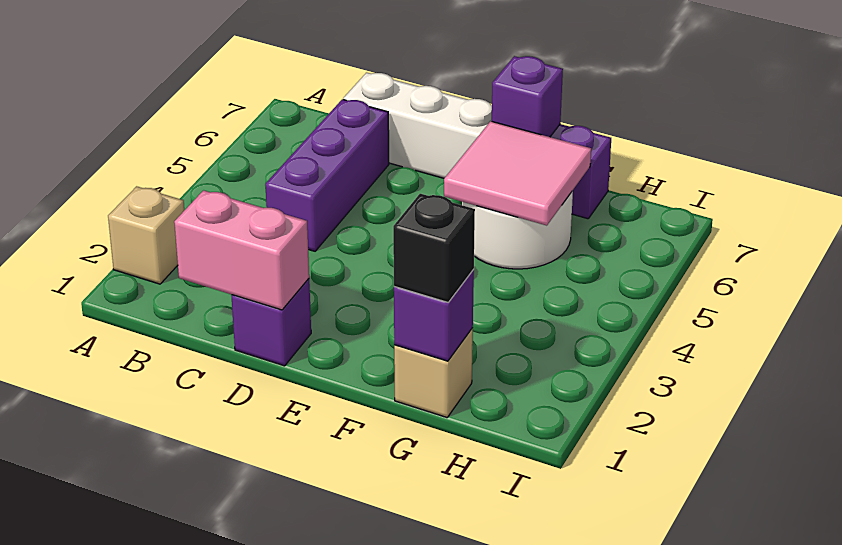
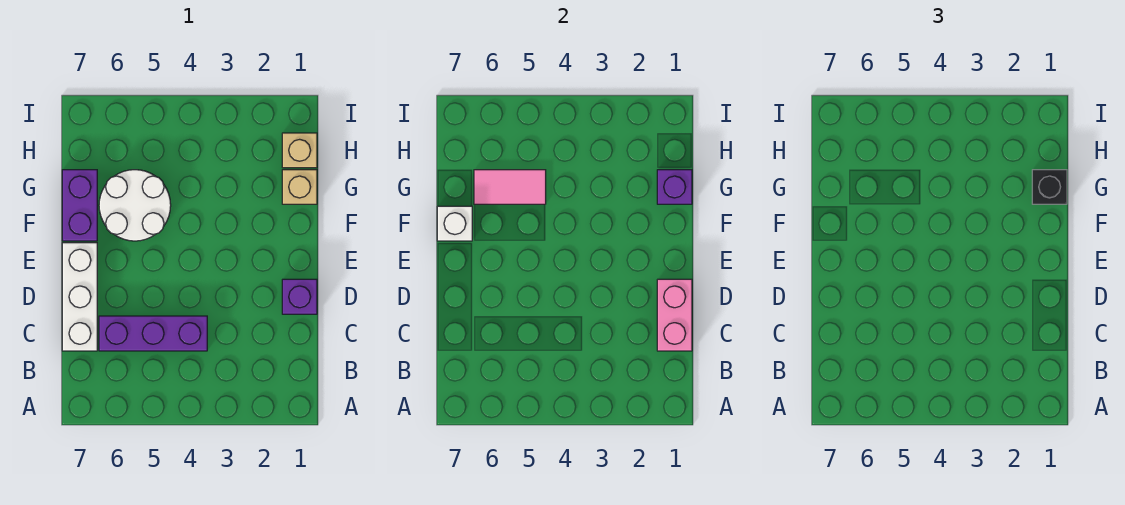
tan 1x1 brick [108,186,184,284] -> tan 1x1 brick moved to [282,133,317,168]
pink 2x2 tile [444,121,591,226] -> pink 1x2 tile [474,170,546,204]
purple 1x1 brick [492,56,563,137] -> white 1x1 brick [437,206,472,241]

